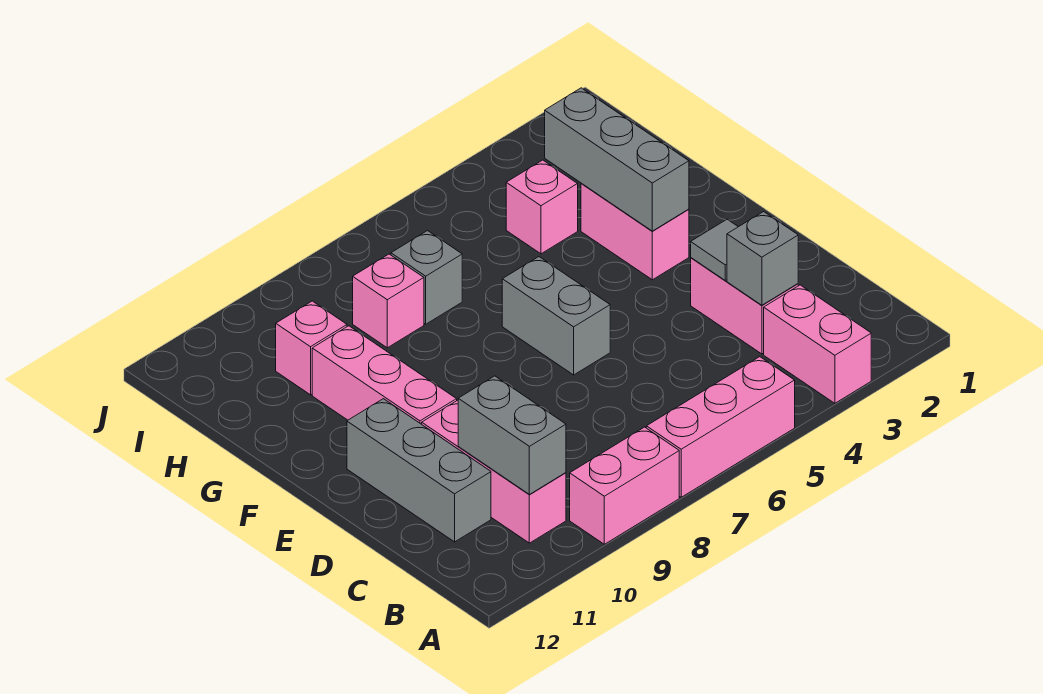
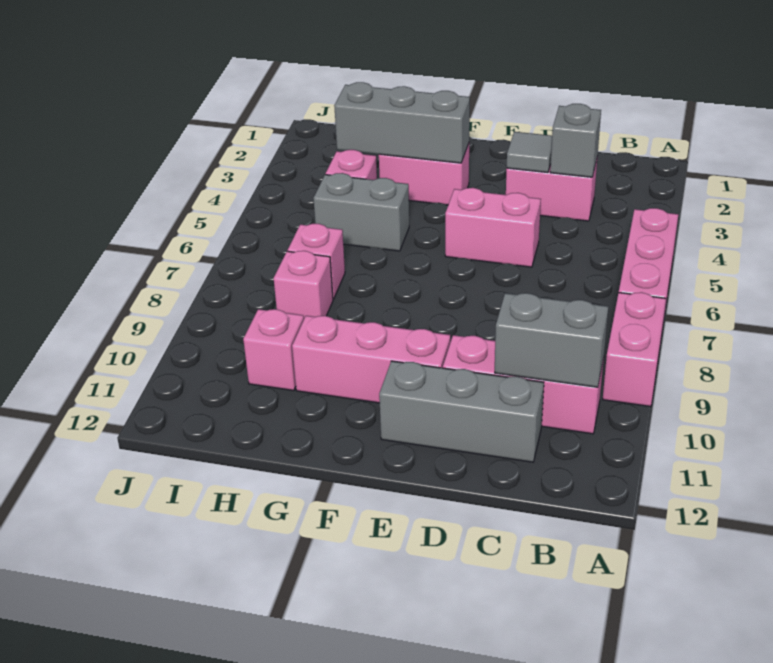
pink 1x2 brick [764,285,871,403] -> pink 1x2 brick moved to [445,188,541,267]
grey 1x2 brick [502,257,610,375] -> grey 1x2 brick moved to [314,173,409,251]
grey 1x1 brick [391,231,462,324] -> pink 1x1 brick [288,224,345,299]

